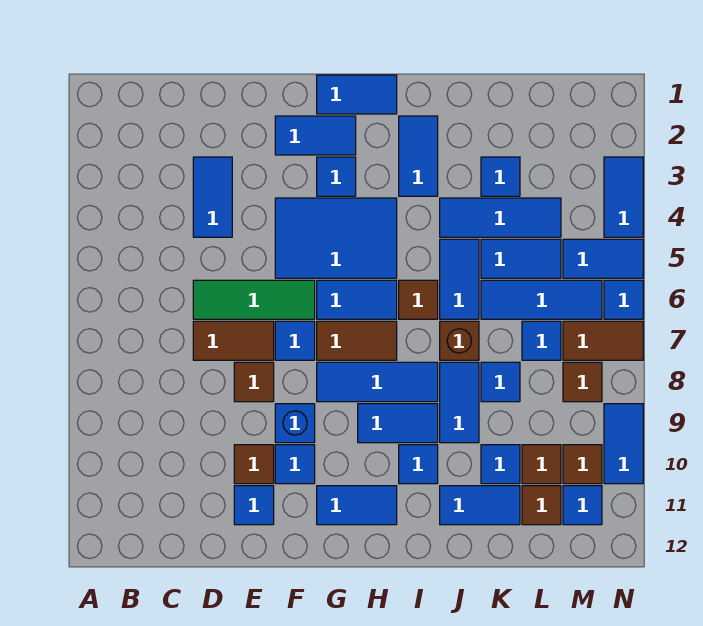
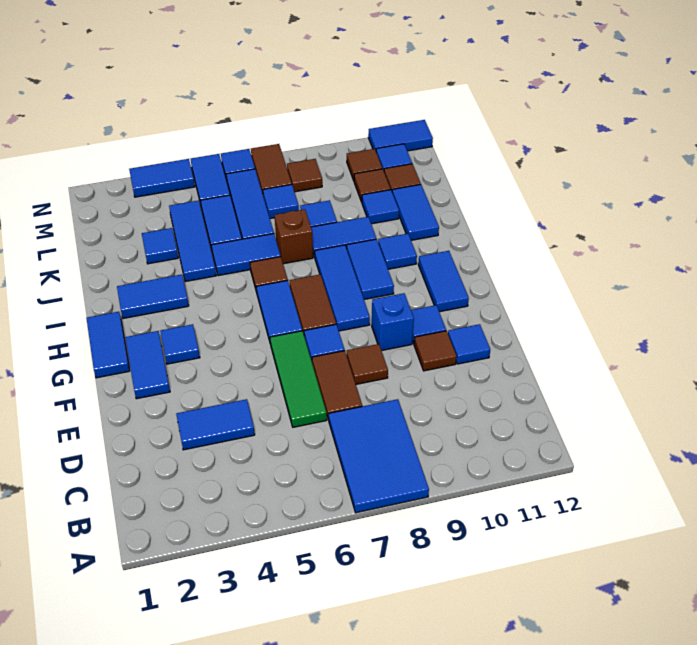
blue 2x3 tile [275,198,397,278] -> blue 2x3 tile moved to [329,399,429,513]
blue 1x2 tile [604,404,643,484] -> blue 1x2 tile moved to [368,120,433,151]

